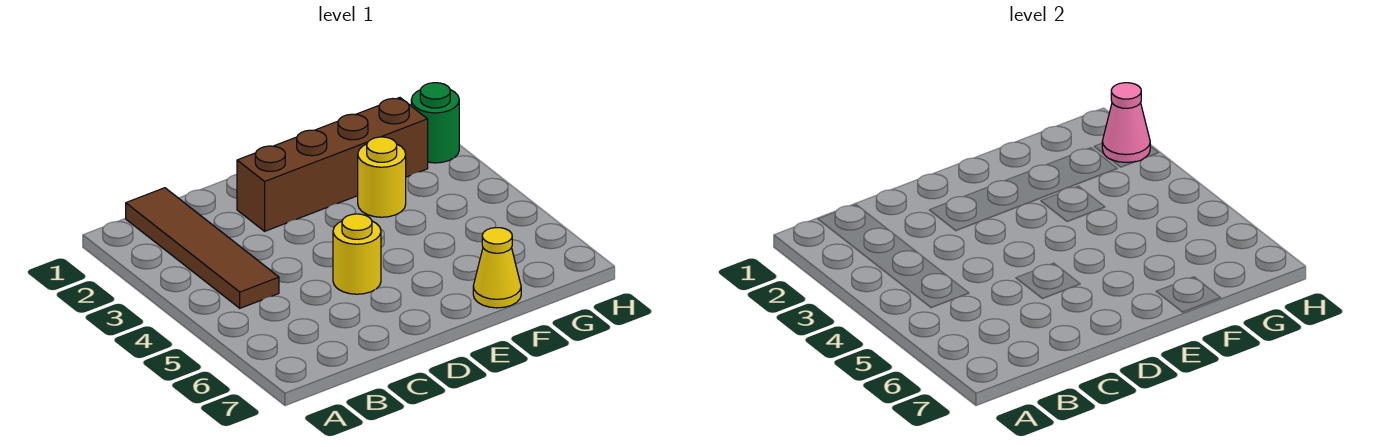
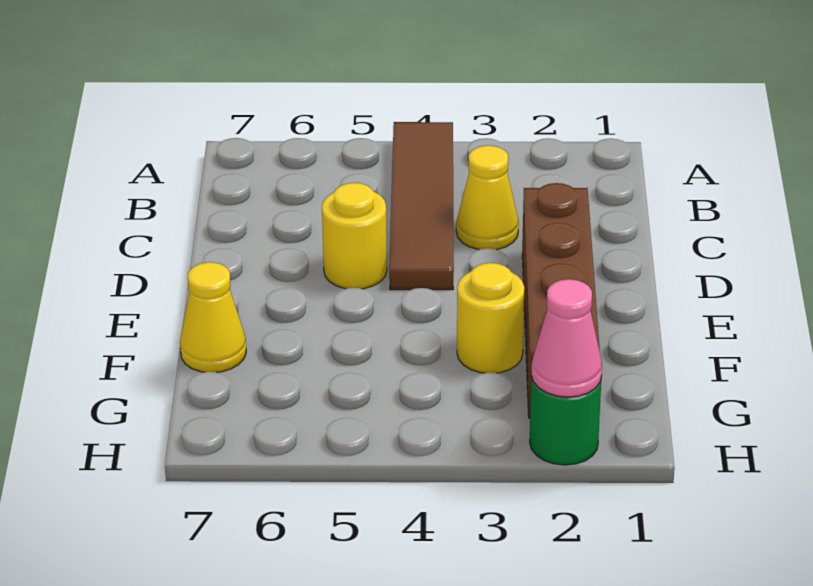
brown 1x4 tile [126,188,279,308] -> brown 1x4 tile turned to [389,122,454,290]
none -> yellow 1x1 cone [456,145,519,250]

